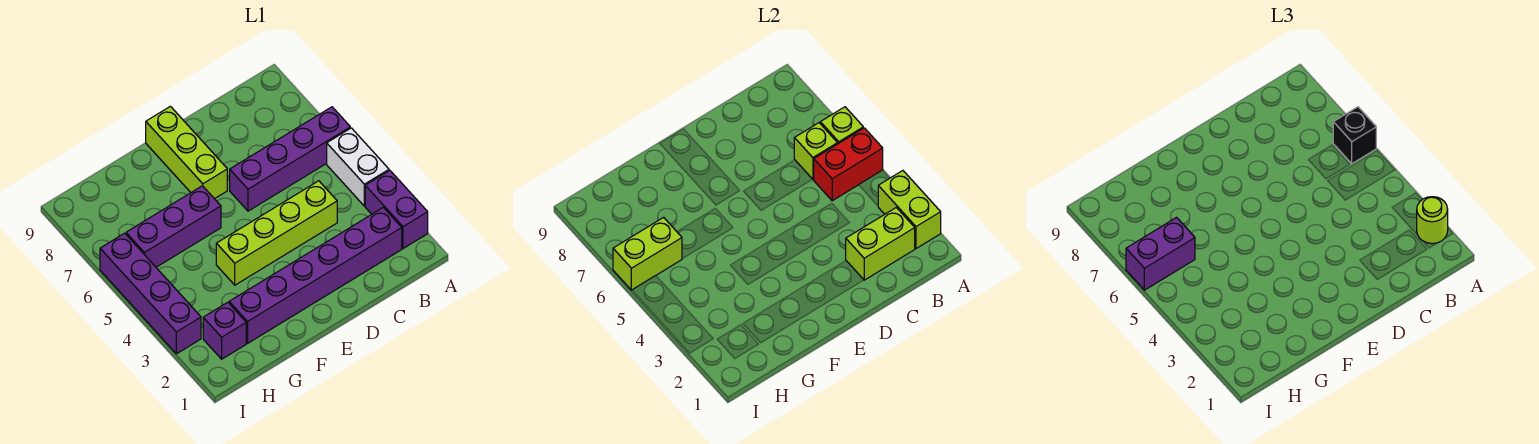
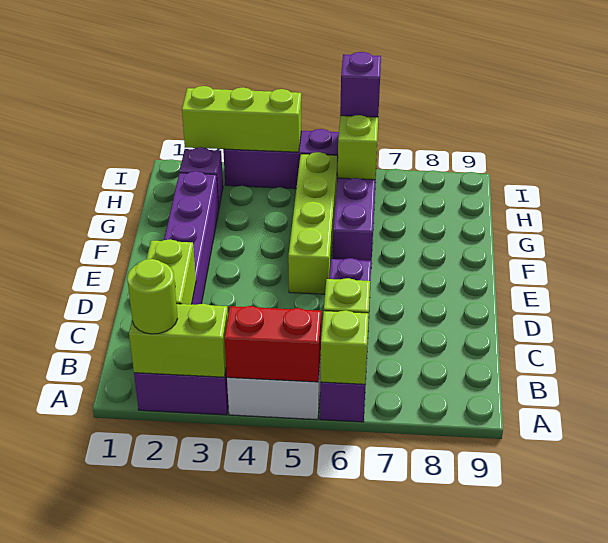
red 1x2 brick [814,128,883,201] -> red 1x2 brick turned to [225,306,321,382]
black 1x1 brick [1333,107,1376,164] -> none
lime 1x4 brick [216,181,337,285] -> lime 1x4 brick moved to [288,152,338,294]
lime 1x3 brick [146,106,227,199] -> lime 1x3 brick moved to [182,86,301,152]
purple 1x2 brick [1126,217,1195,290] -> purple 1x1 brick [340,52,381,117]

